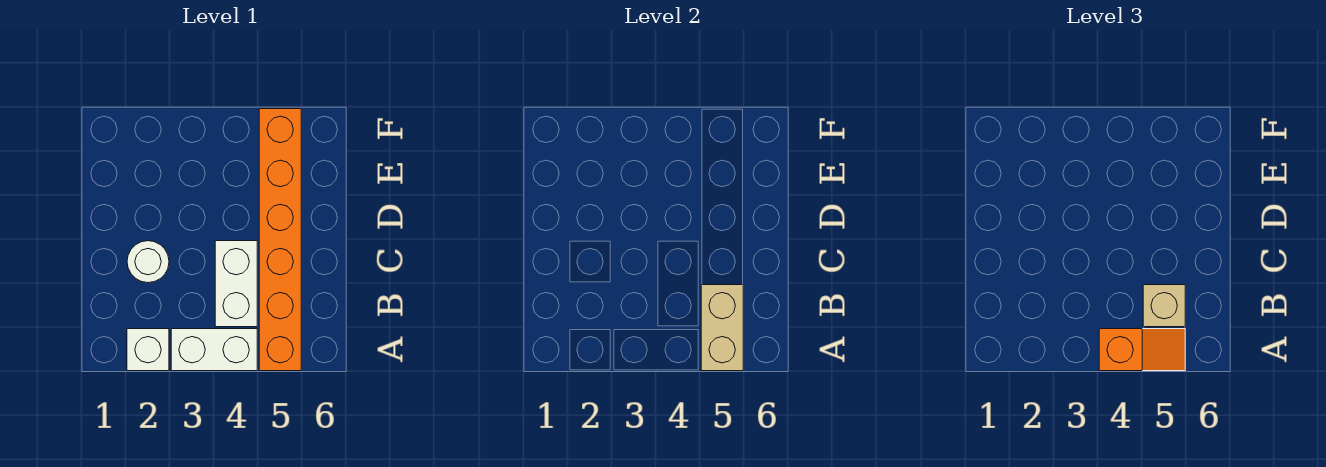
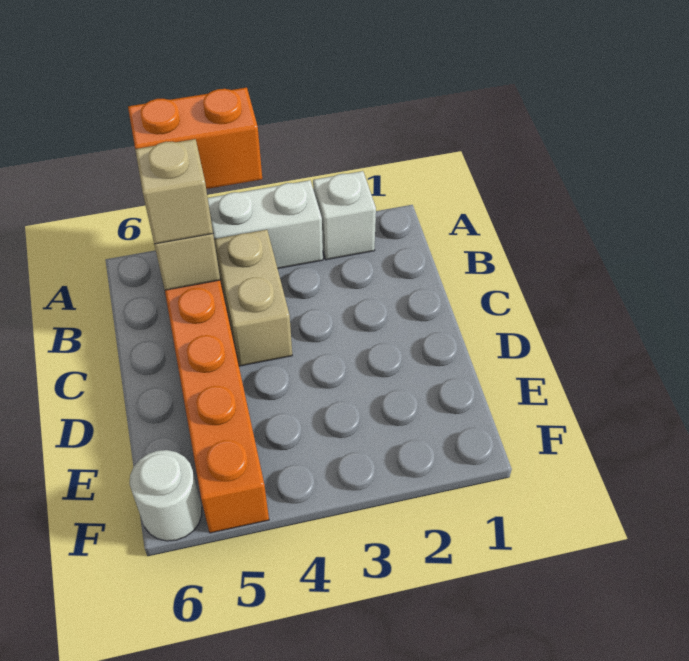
orange 1x2 slope [1099,329,1185,371] -> orange 1x2 brick [128,88,262,189]
white 1x2 brick [215,241,257,327] -> tan 1x2 brick [214,230,292,366]
white 1x1 round brick [127,241,169,283] -> white 1x1 round brick moved to [130,450,202,541]

